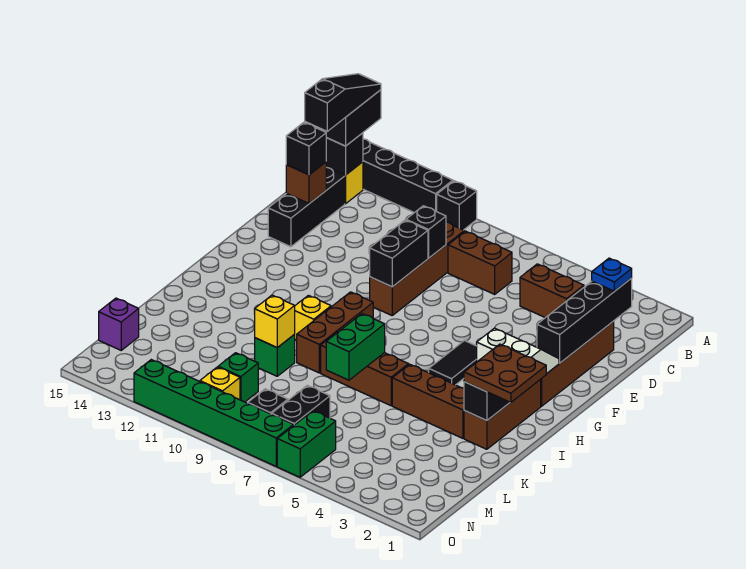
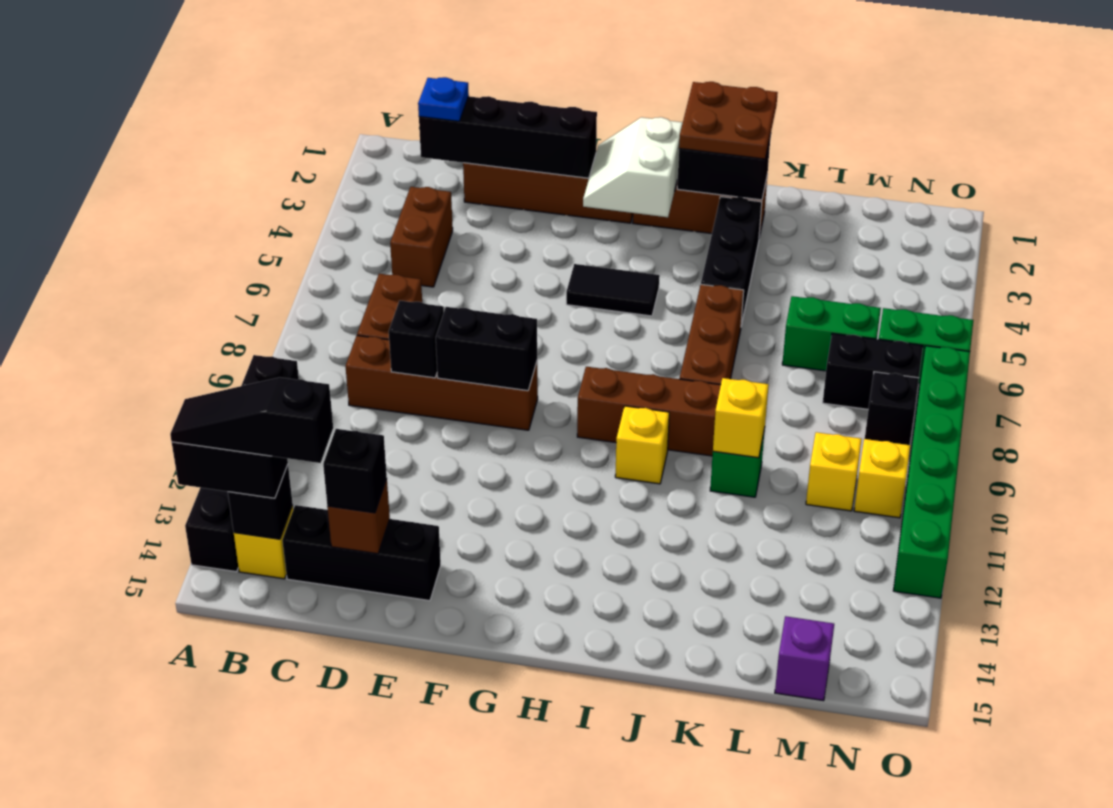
brown 1x3 brick [392,364,464,438] -> black 1x3 brick [701,197,762,325]
green 1x2 brick [326,314,385,380] -> green 1x2 brick moved to [782,296,881,371]
green 1x1 brick [218,353,258,402] -> yellow 1x1 brick [806,432,862,511]

